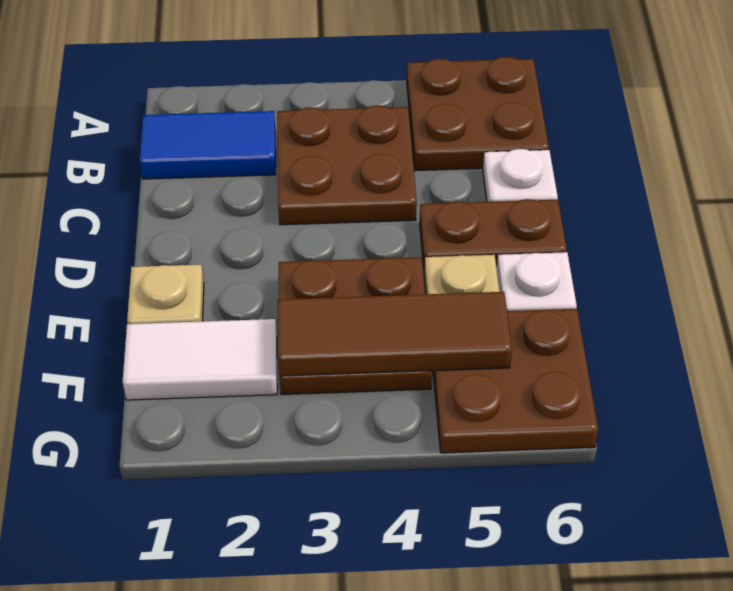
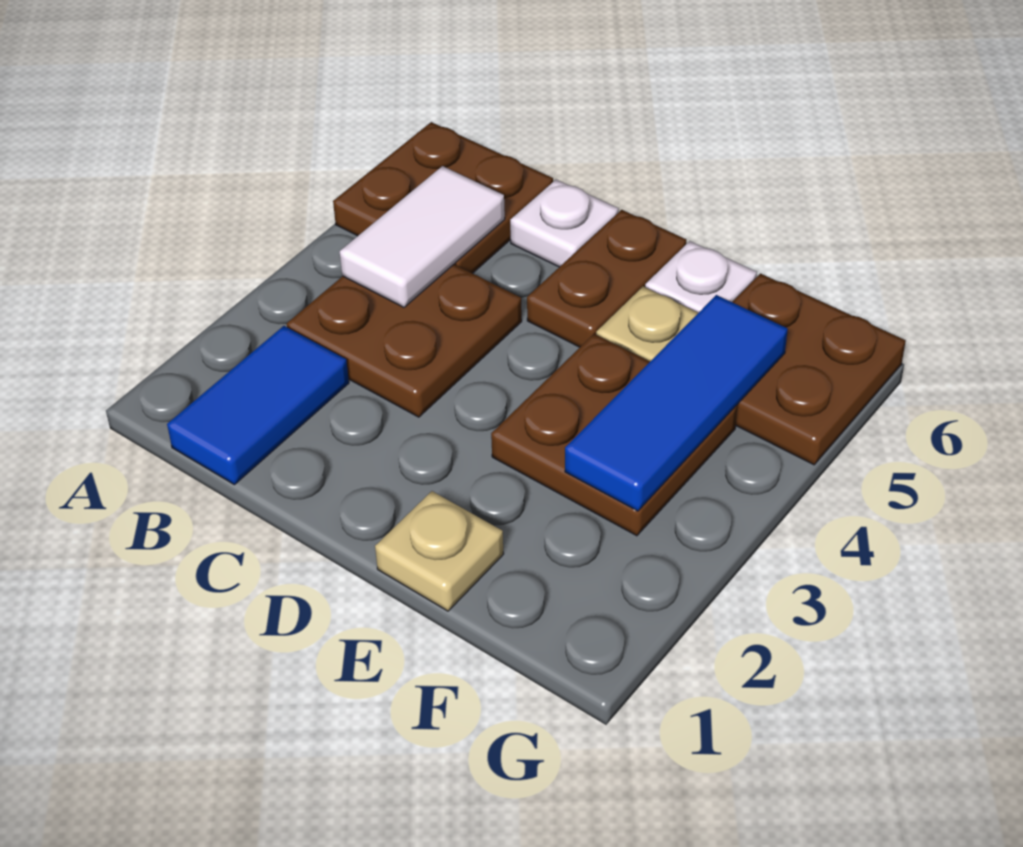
white 1x2 tile [123,319,277,400] -> white 1x2 tile moved to [340,166,505,307]
brown 1x3 tile [278,292,512,376] -> blue 1x3 tile [565,295,788,511]

